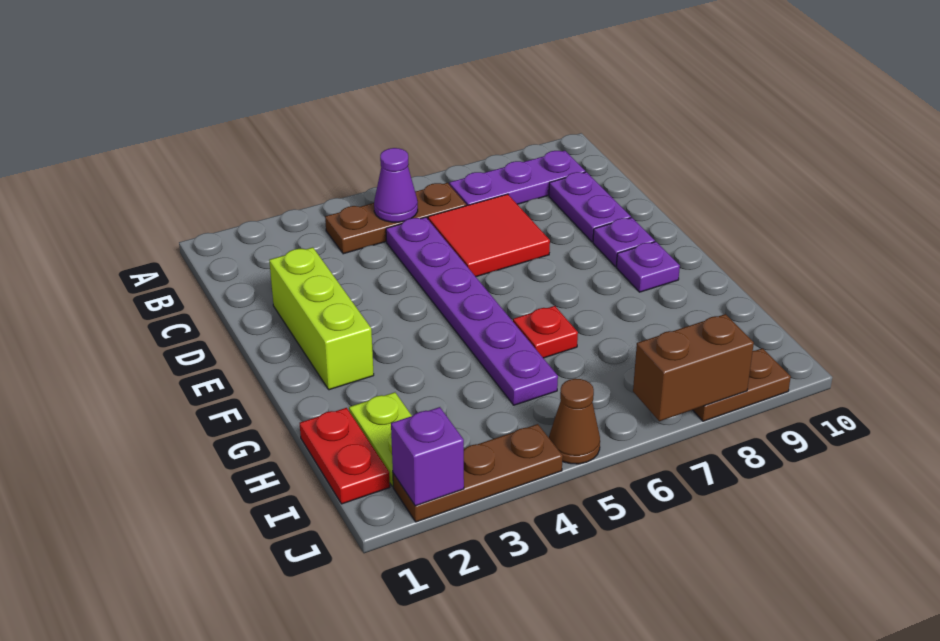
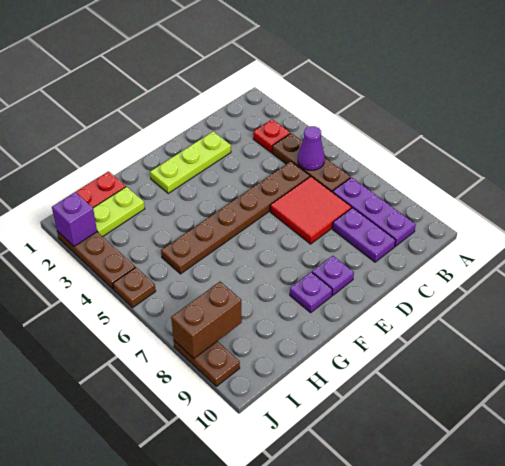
purple 1x6 plate [386,217,558,405] -> brown 1x6 plate [161,161,310,274]
purple 1x2 plate [549,172,631,242] -> purple 1x2 plate turned to [333,208,396,262]
lime 1x3 brick [269,247,374,390] -> lime 1x3 plate [150,131,231,193]
red 1x1 plate [513,306,578,358] -> red 1x1 plate moved to [253,119,290,152]
brown 1x1 cone [549,379,600,464] -> brown 1x1 plate [113,267,156,308]
brown 1x2 brick [633,314,754,421] -> brown 1x2 brick turned to [171,282,242,358]

